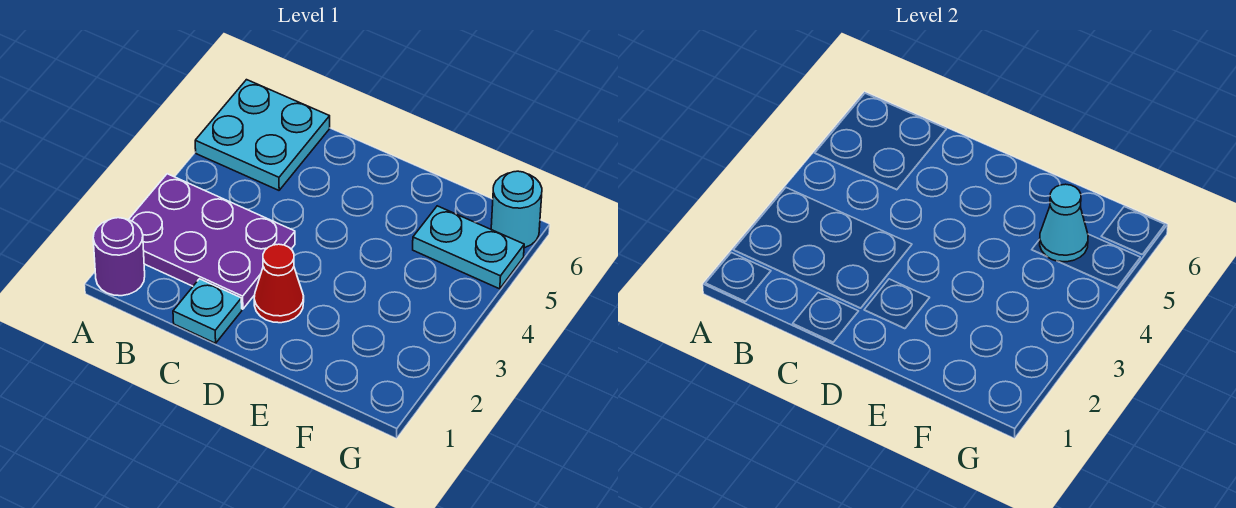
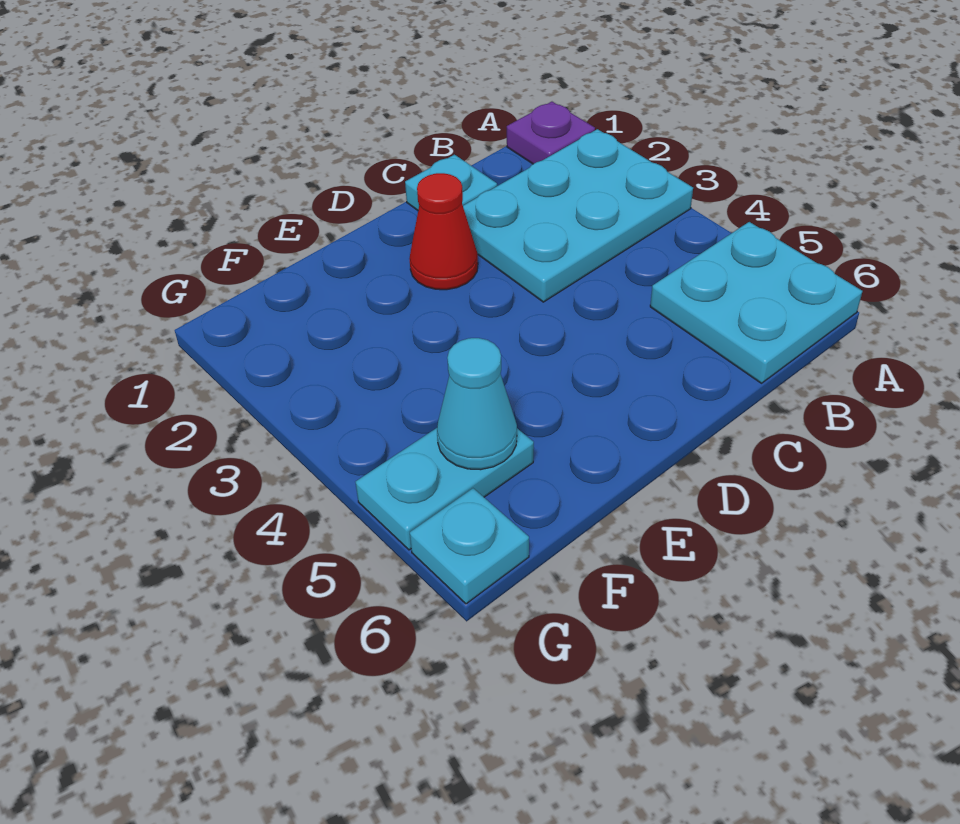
purple 1x1 round brick [93,218,145,296] -> purple 1x1 plate [507,102,595,164]
purple 2x3 plate [128,174,295,309] -> cyan 2x3 plate [463,129,693,302]
cyan 1x1 round brick [491,171,542,248] -> cyan 1x1 plate [410,488,529,604]

